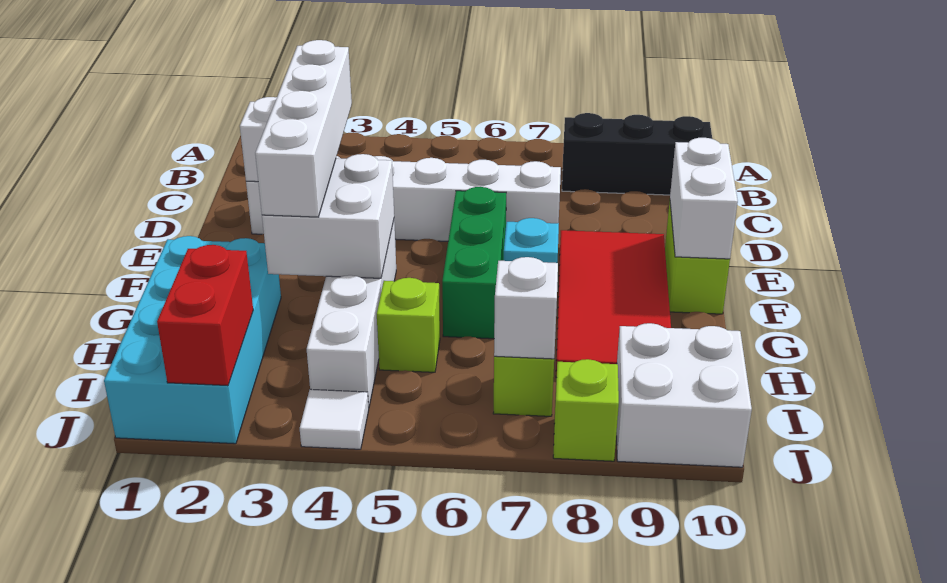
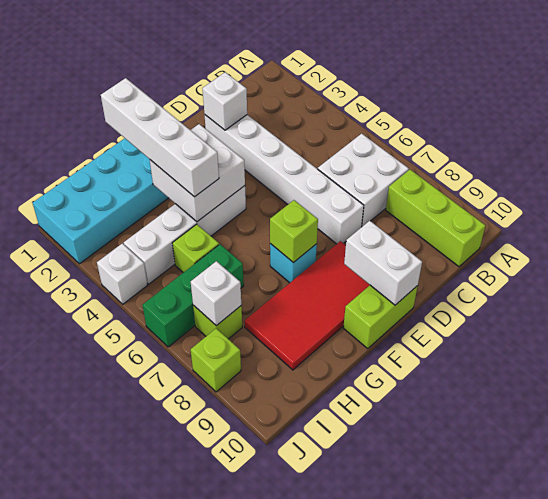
black 1x3 brick [562,113,712,195] -> lime 1x3 brick [386,170,485,267]
white 1x4 brick [255,40,352,217] -> white 1x4 brick turned to [101,78,219,197]
green 1x3 brick [442,187,506,339] -> green 1x3 brick moved to [143,244,244,347]
white 1x2 brick [670,138,738,259] -> white 1x2 brick turned to [344,221,422,305]
none -> lime 1x1 brick [270,200,318,263]
red 1x2 brick [157,245,253,386] -> none
white 2x2 brick [617,323,752,467] -> white 2x2 brick moved to [318,134,409,227]
white 1x1 tile [300,389,369,449] -> white 1x1 brick [97,243,147,304]

